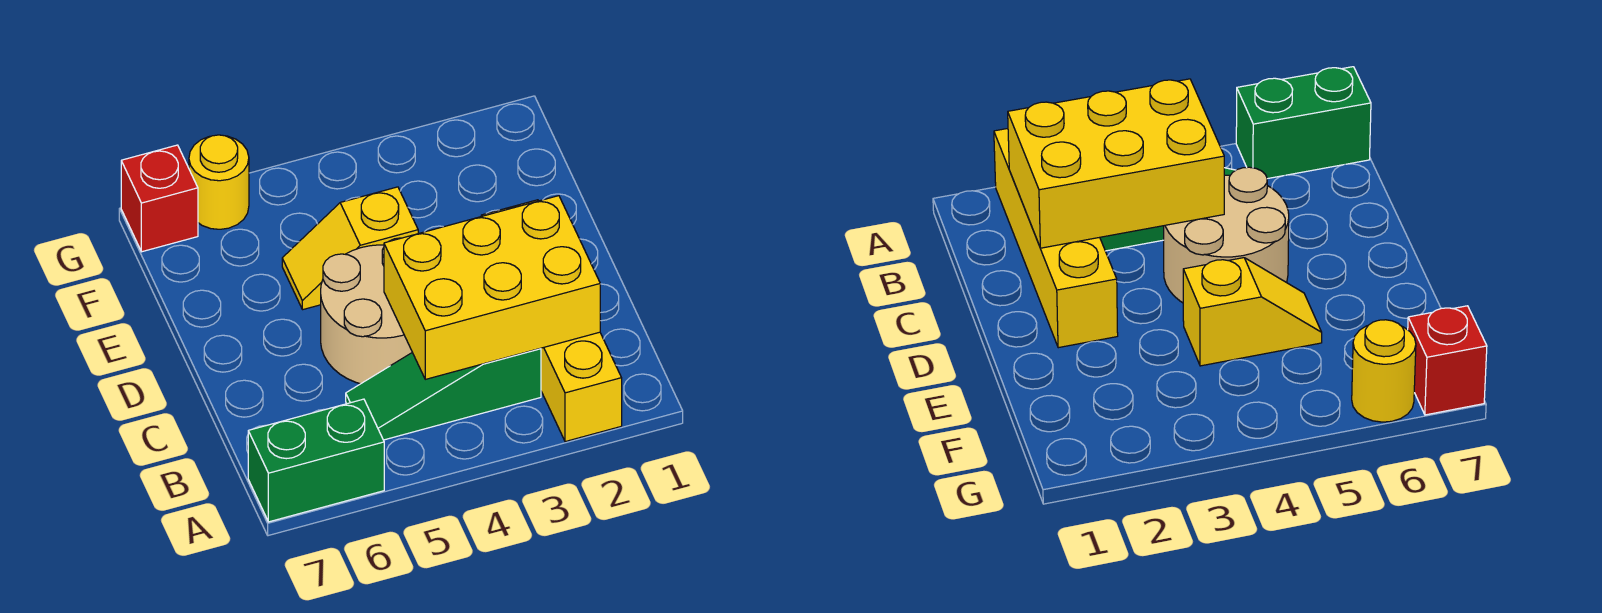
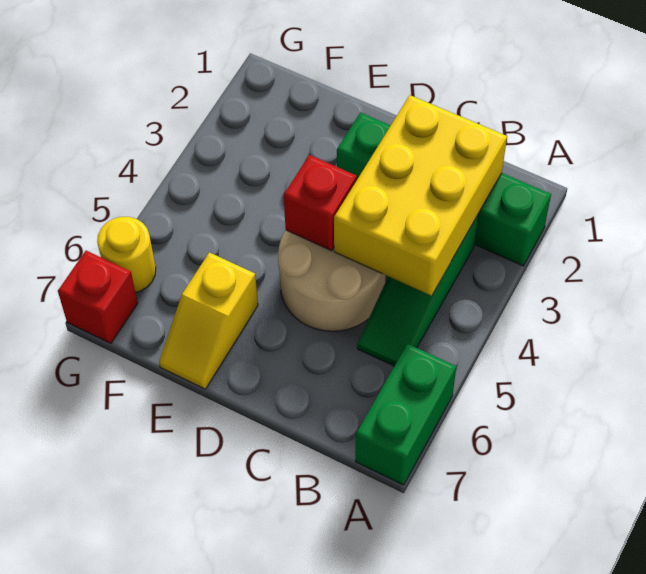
yellow 1x4 brick [481,200,622,442] -> green 1x4 brick [337,112,551,266]
none -> red 1x1 brick [284,155,357,251]
yellow 1x2 slope [282,187,418,310] -> yellow 1x2 slope moved to [159,252,258,389]

